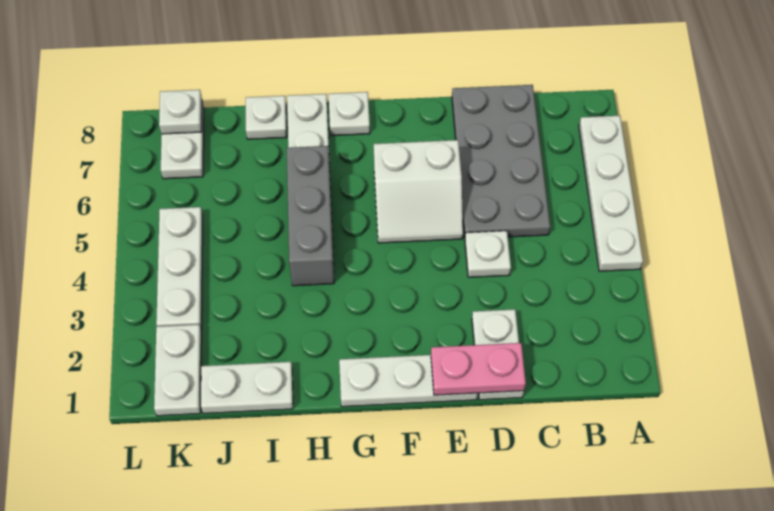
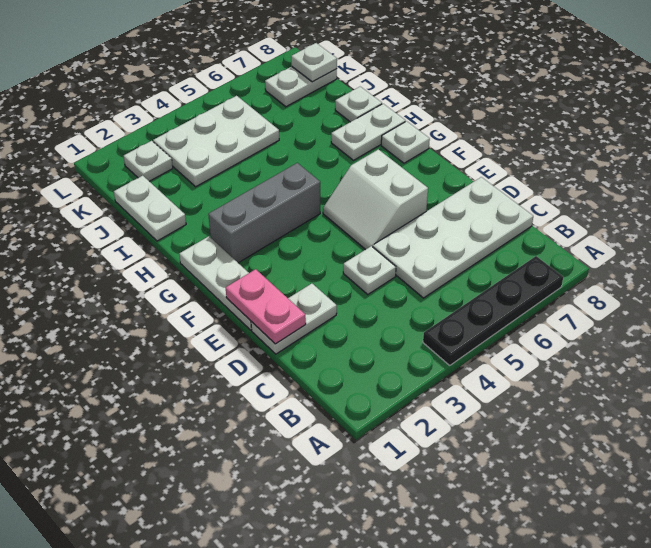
white 1x4 plate [579,116,643,271] -> black 1x4 plate [423,256,563,365]
grey 2x4 plate [452,85,550,238] -> white 2x4 plate [373,177,533,298]
grey 1x3 brick [287,146,334,286] -> grey 1x3 brick moved to [208,163,320,263]
white 1x2 plate [154,325,202,416] -> white 1x1 plate [124,141,173,181]
white 1x3 plate [156,207,203,330] -> white 2x3 plate [153,96,279,187]

